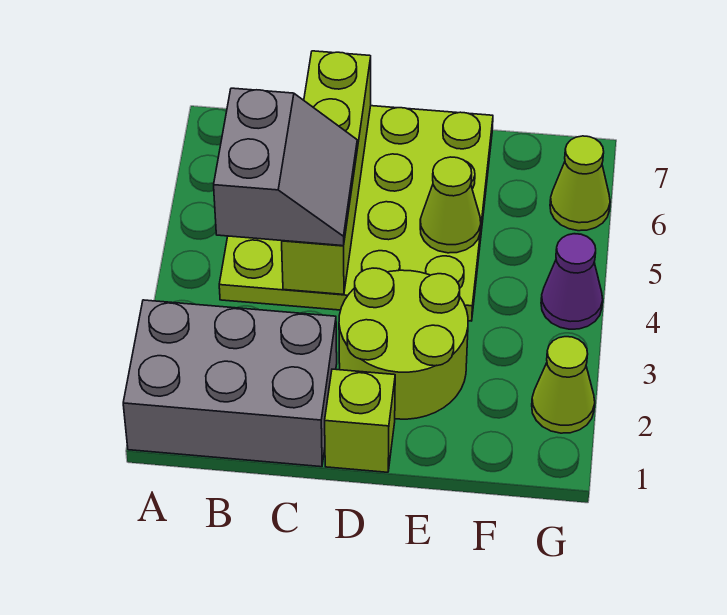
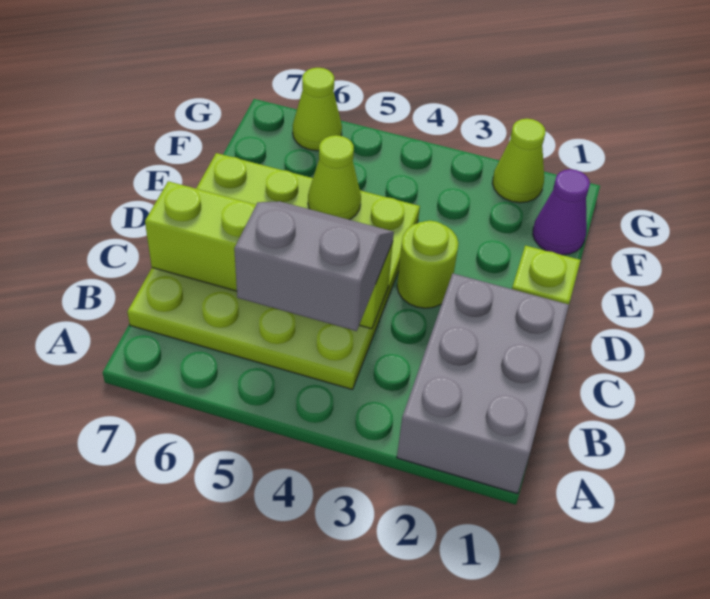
lime 2x2 round brick [339,268,468,419] -> lime 1x1 round brick [397,221,458,308]
purple 1x1 cone [541,234,603,329] -> purple 1x1 cone moved to [533,169,590,255]

